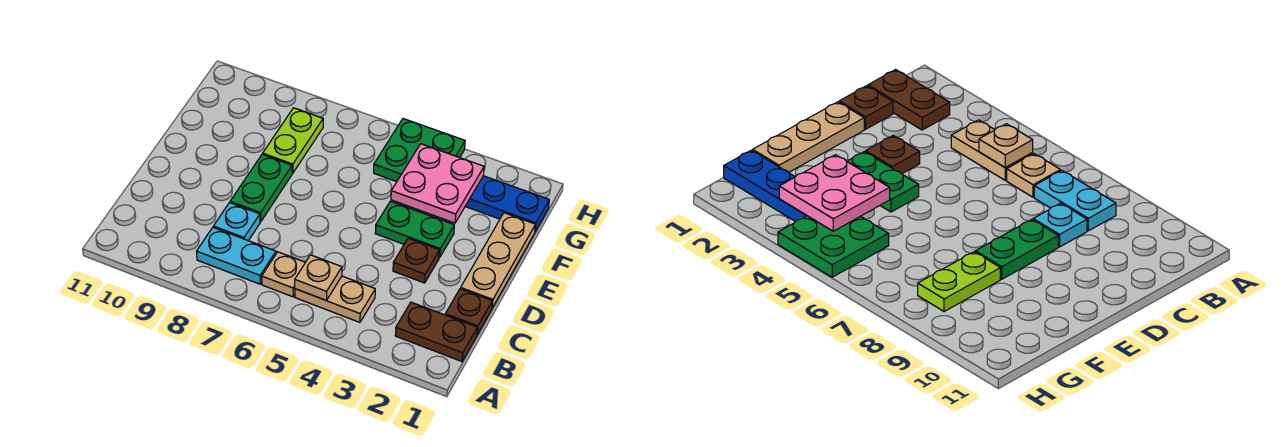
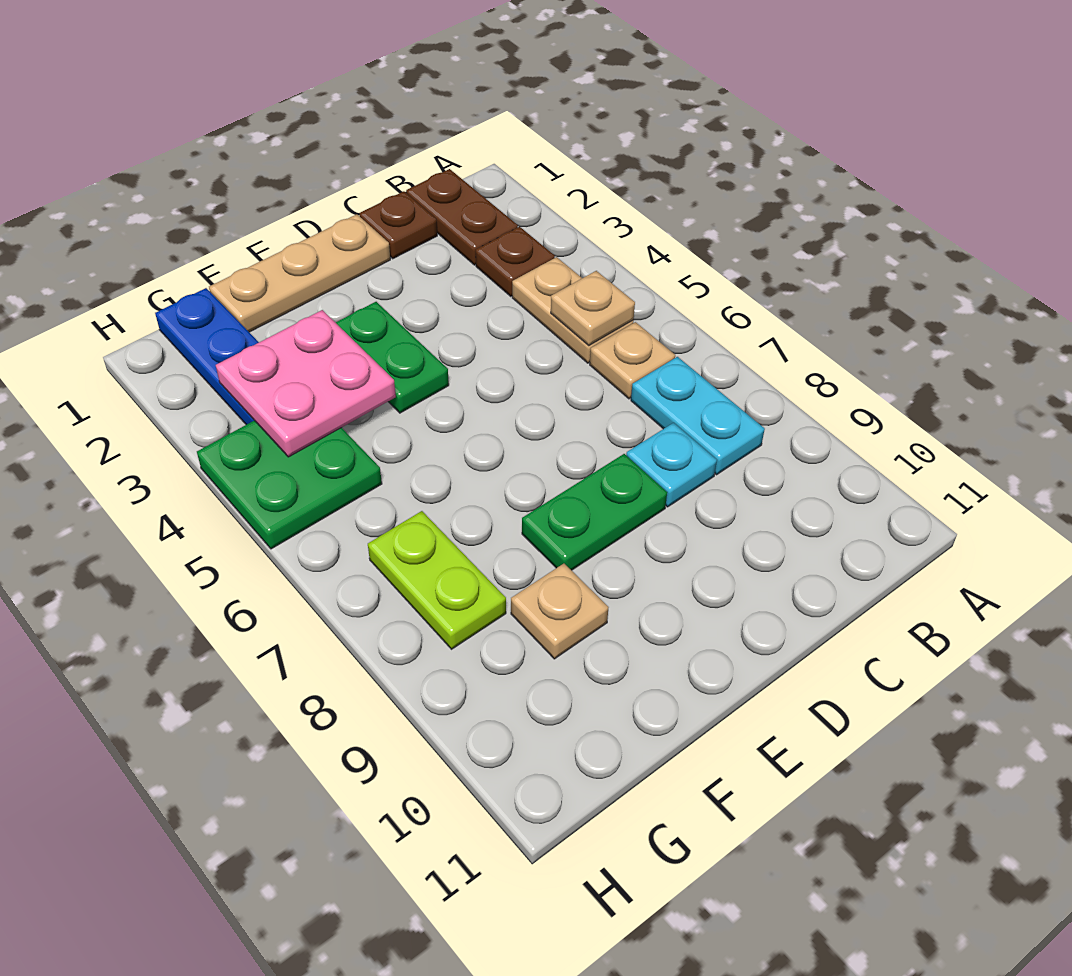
brown 1x1 plate [393,238,440,283] -> brown 1x1 plate moved to [476,227,555,296]
lime 1x2 plate [263,108,323,173] -> lime 1x2 plate turned to [368,511,506,649]
none -> tan 1x1 plate [511,564,609,659]

